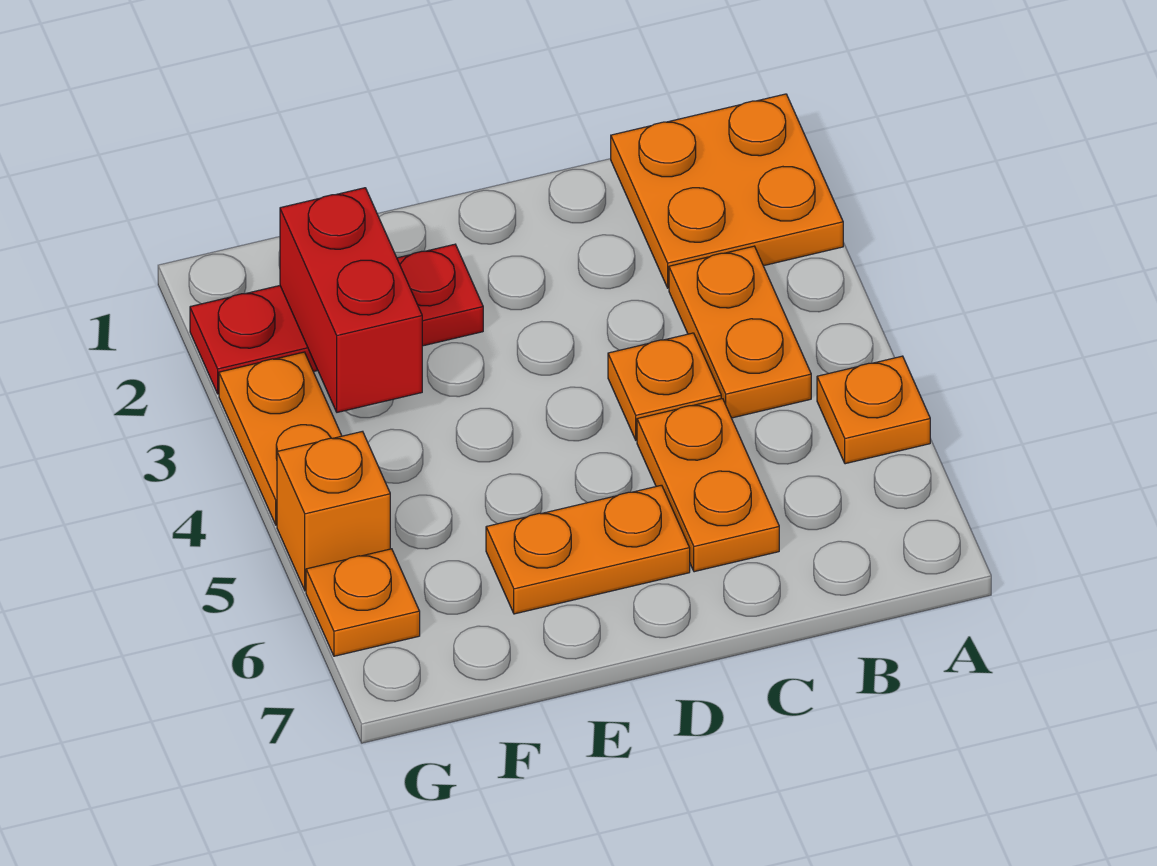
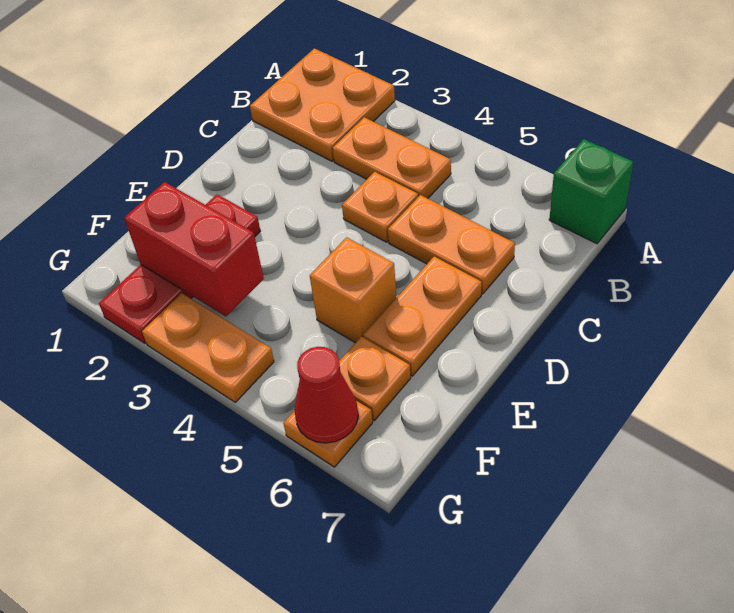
orange 1x1 plate [817,356,930,464] -> orange 1x1 plate moved to [339,336,411,420]
none -> green 1x1 brick [549,139,633,244]
orange 1x1 brick [277,431,390,591] -> orange 1x1 brick moved to [310,237,396,343]
none -> red 1x1 cone [294,347,358,443]

